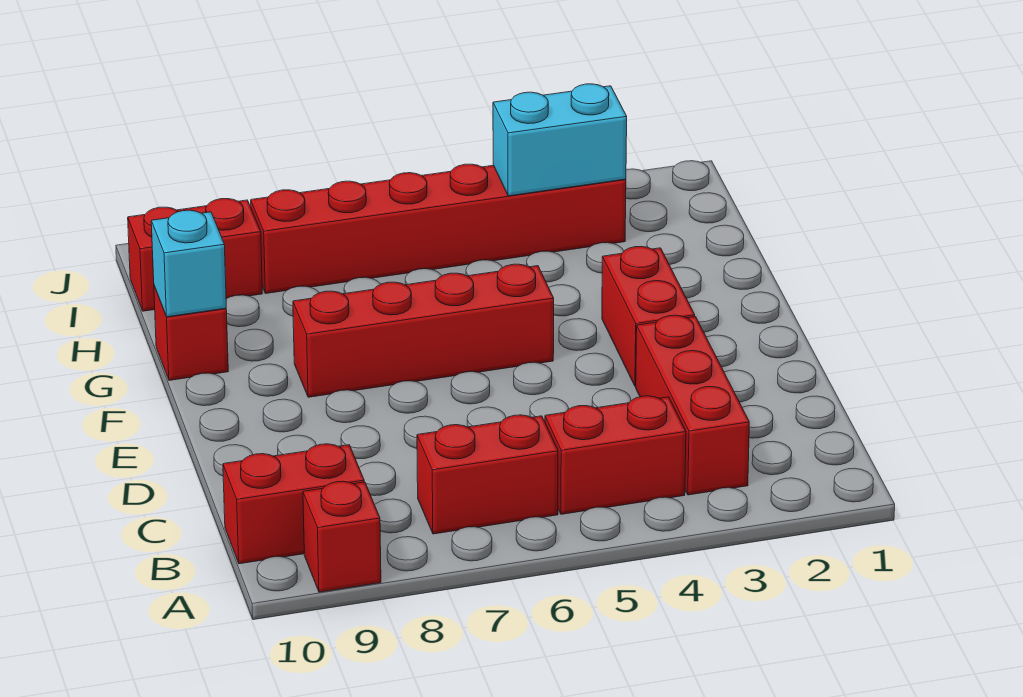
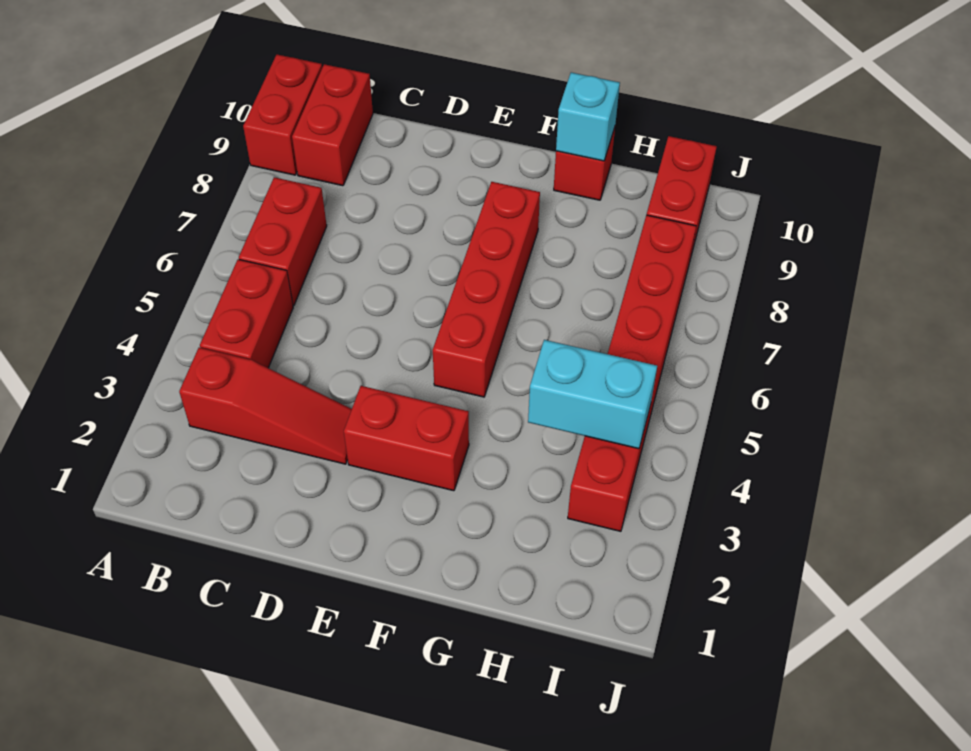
red 1x1 brick [303,481,381,592] -> red 1x2 brick [243,55,322,175]
red 1x3 brick [636,315,749,495] -> red 1x3 slope [179,347,352,464]
cyan 1x2 brick [493,84,627,196] -> cyan 1x2 brick turned to [528,340,657,449]

